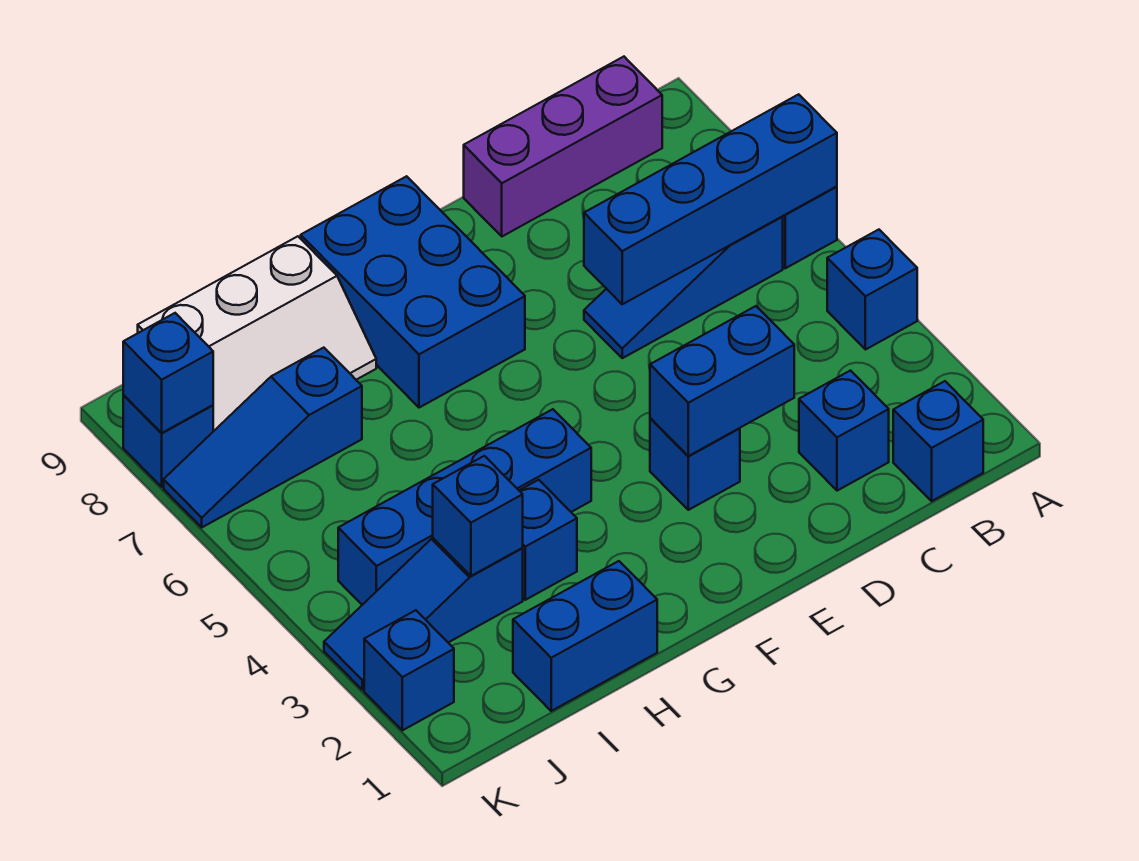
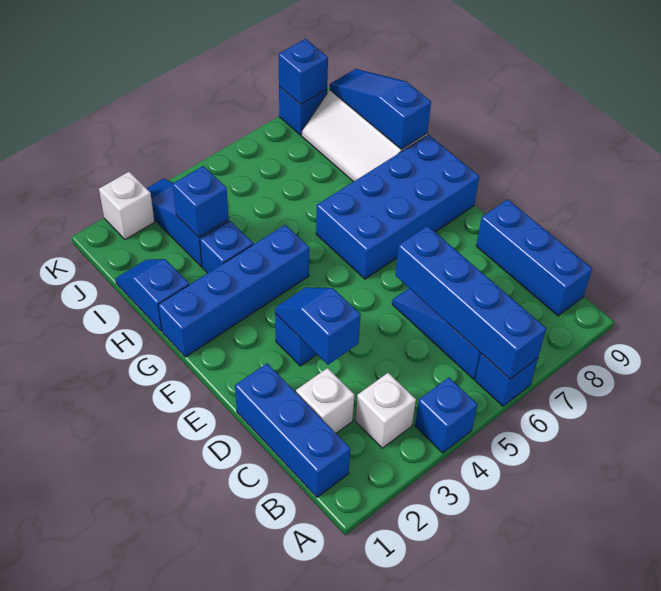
blue 1x1 brick [893,381,983,501] -> blue 1x3 brick [235,363,350,497]
none -> white 1x1 brick [355,373,416,448]
purple 1x3 brick [464,57,662,236] -> blue 1x3 brick [476,199,592,316]
blue 1x1 brick [799,371,889,491] -> white 1x1 brick [296,368,354,433]
blue 1x2 brick [650,306,794,456] -> blue 1x2 slope [275,287,361,365]
blue 2x3 brick [301,176,525,408] -> blue 2x4 brick [316,135,479,279]
blue 1x4 brick [338,409,591,605] -> blue 1x4 brick turned to [158,225,309,357]
blue 1x2 brick [513,561,657,711] -> blue 1x2 slope [115,259,189,331]
blue 1x3 slope [164,348,362,527] -> blue 1x3 slope moved to [330,69,431,150]
blue 1x1 brick [364,610,454,730] -> white 1x1 brick [99,172,155,240]

